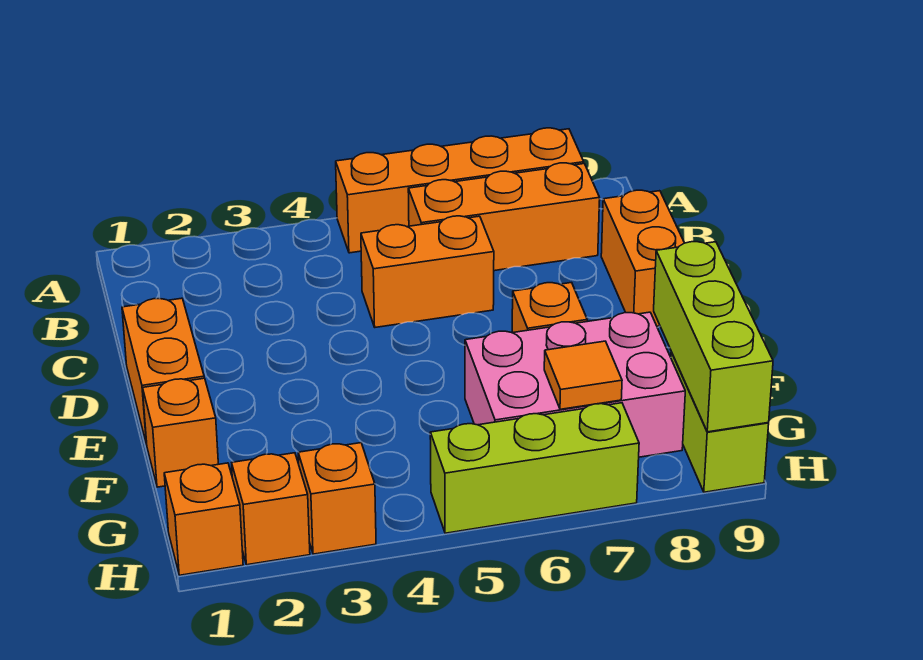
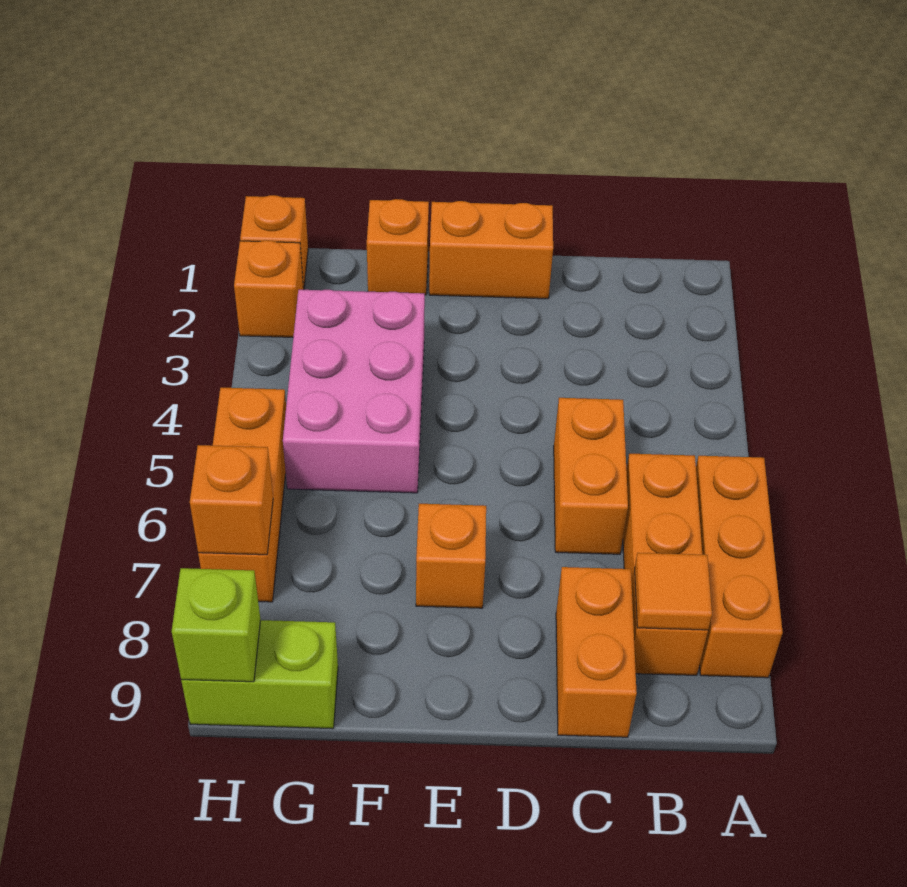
orange 1x4 brick [336,128,584,253] -> orange 1x3 brick [696,456,783,678]
orange 1x2 brick [601,190,684,326] -> orange 1x2 brick turned to [556,567,637,737]
pink 2x3 brick [465,312,685,457] -> pink 2x3 brick moved to [283,289,425,493]
lime 1x3 brick [654,242,773,432] -> lime 1x1 brick [172,568,261,682]
orange 1x1 tile [544,341,622,409] -> orange 1x1 tile moved to [635,553,712,630]
orange 1x1 brick [298,443,376,554] -> orange 1x1 brick moved to [190,445,273,555]
lime 1x3 brick [430,403,639,533] -> orange 1x3 brick [198,388,286,602]

